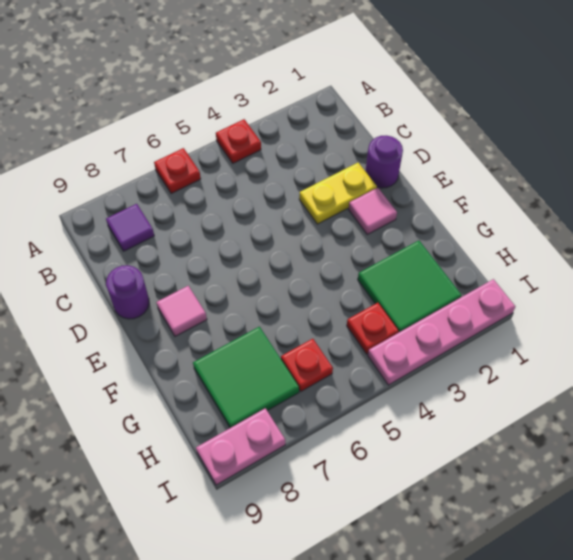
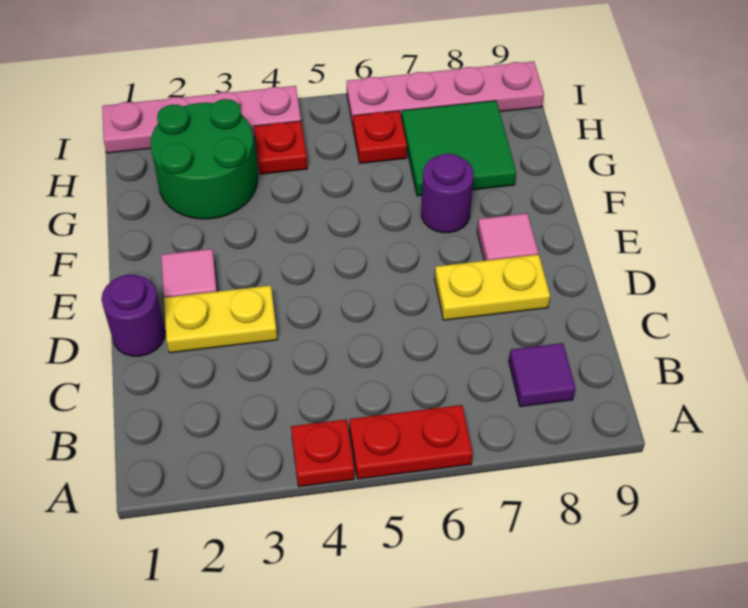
red 1x1 plate [154,148,201,194] -> red 1x2 plate [350,405,473,479]
none -> yellow 1x2 plate [435,255,550,320]
purple 1x1 round brick [106,265,149,319] -> purple 1x1 round brick moved to [421,154,474,233]
green 2x2 tile [358,241,462,333] -> green 2x2 round brick [151,99,258,219]
pink 1x2 plate [196,408,285,485] -> pink 1x4 plate [347,61,544,125]

